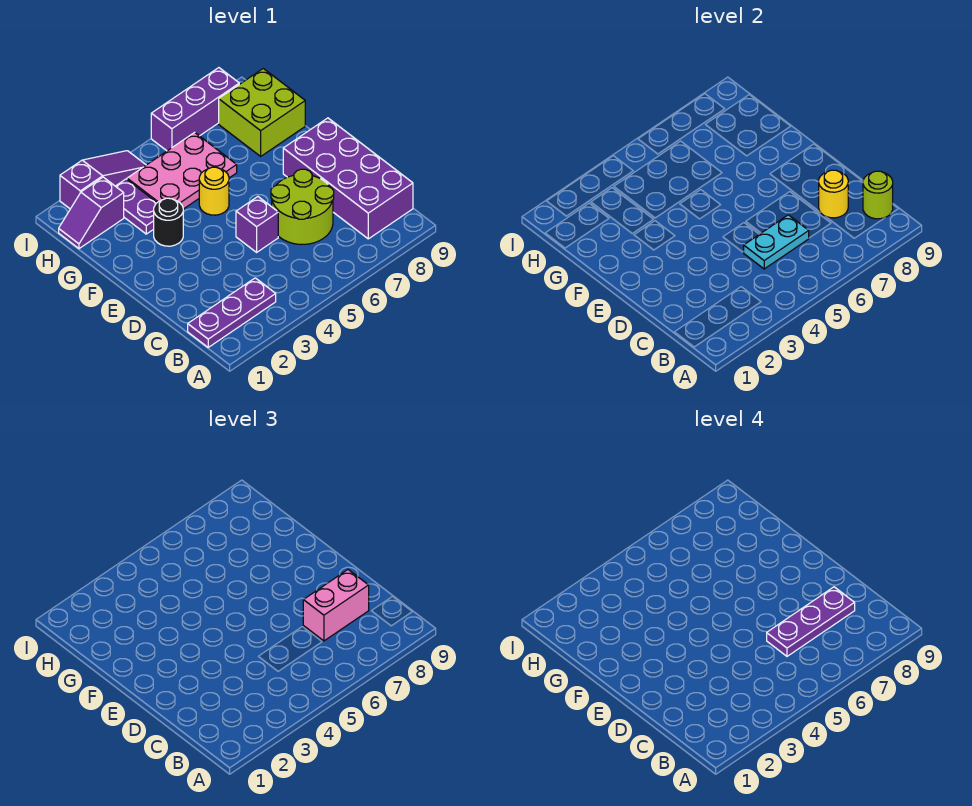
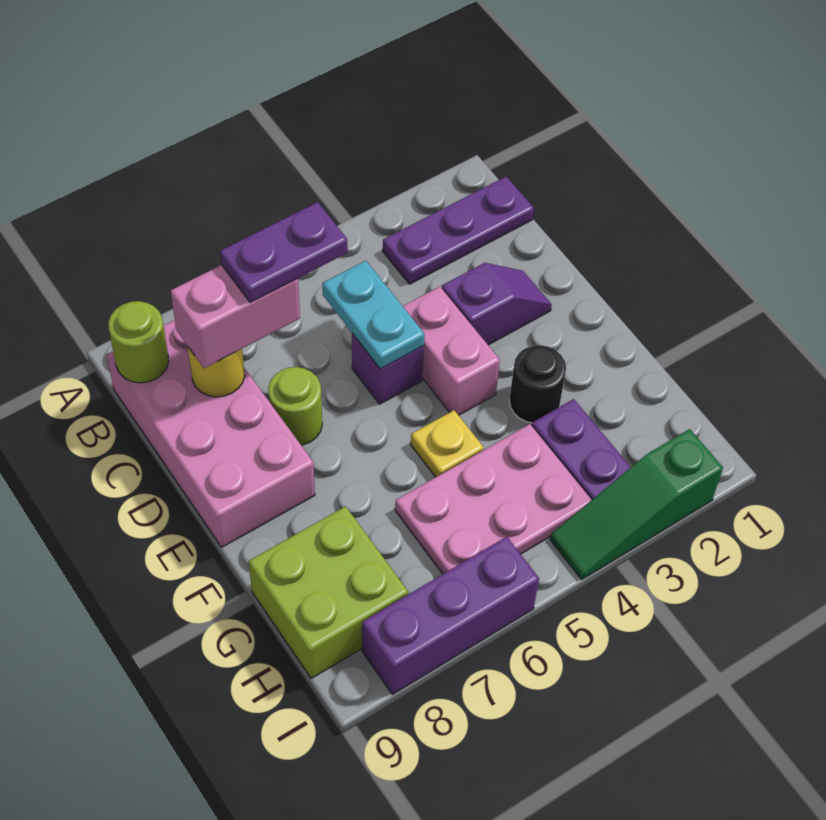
purple 2x4 brick [283,118,413,239] -> pink 2x4 brick [107,320,315,547]
cyan 1x2 plate [743,215,809,269] -> cyan 1x2 plate turned to [322,261,424,369]
lime 2x2 round brick [271,169,334,245] -> lime 1x1 round brick [268,367,322,445]
purple 1x3 plate [767,587,855,656] -> purple 1x2 plate [220,202,348,303]
none -> pink 1x2 brick [403,287,500,415]
yellow 1x1 round brick [199,167,229,215] -> yellow 1x1 plate [411,410,484,477]
purple 1x2 slope [59,177,124,249] -> purple 1x2 slope moved to [442,263,552,345]
purple 1x3 slope [60,151,146,209] -> green 1x3 slope [550,429,723,579]

